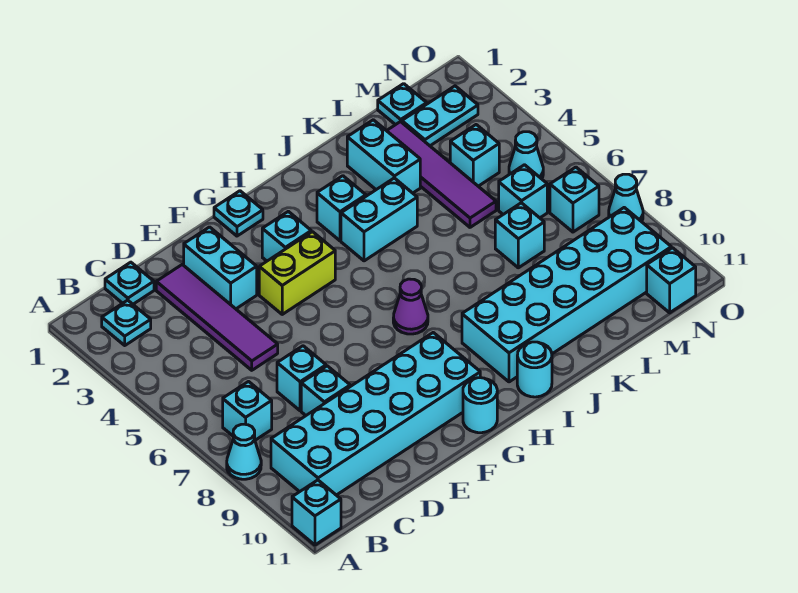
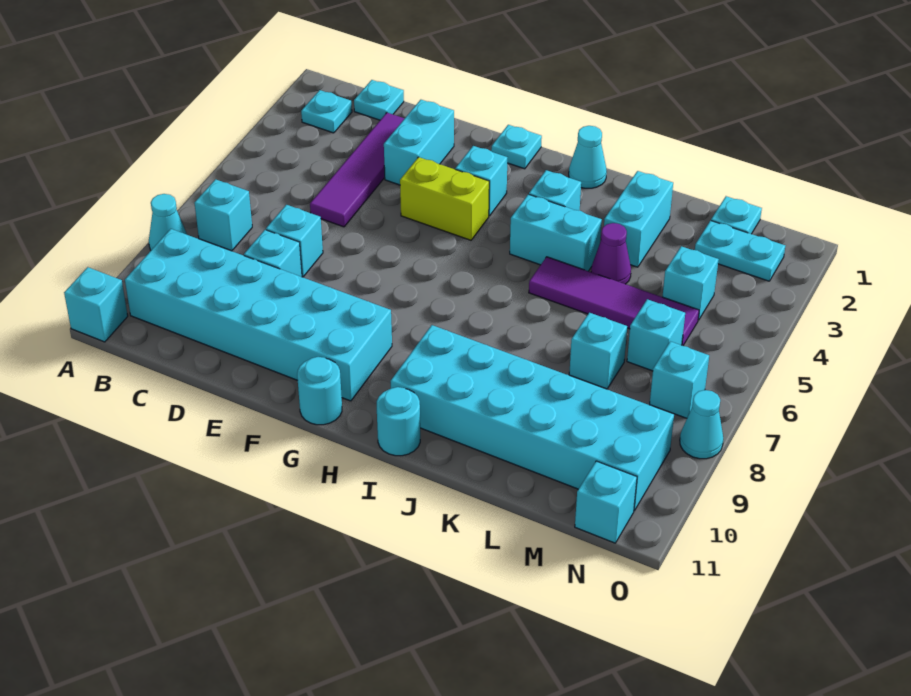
purple 1x1 cone [393,279,428,334] -> purple 1x1 cone moved to [591,223,631,284]
purple 1x4 tile [387,122,496,227] -> purple 1x4 tile turned to [529,257,699,346]
cyan 1x1 cone [509,132,543,179] -> cyan 1x1 cone moved to [569,126,607,188]

